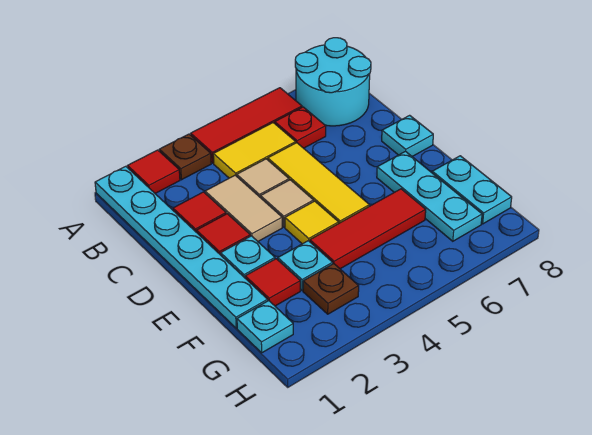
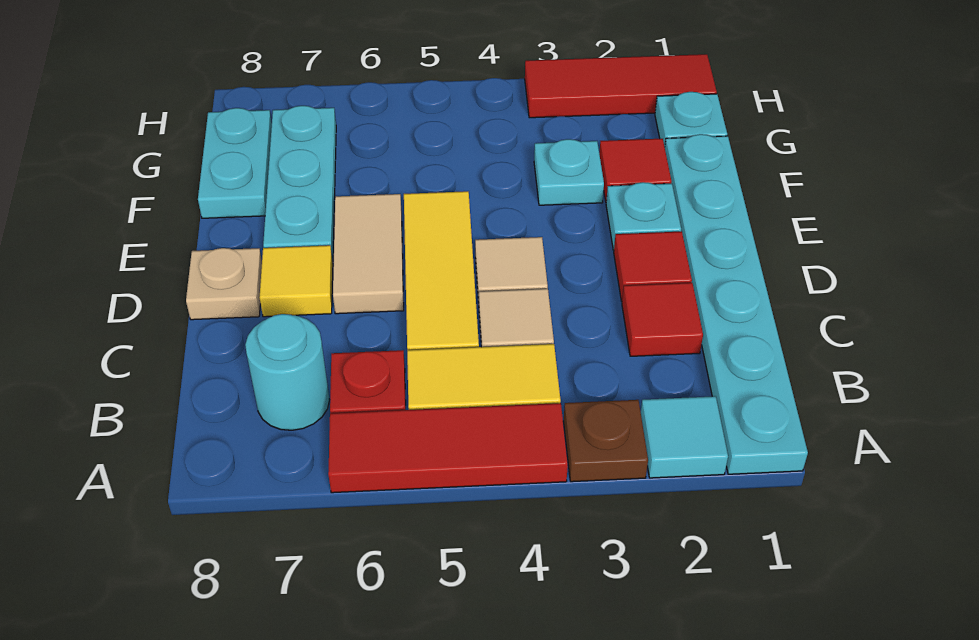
red 1x1 tile [128,150,180,193] -> cyan 1x1 tile [641,396,728,478]
cyan 2x2 round brick [295,38,371,126] -> cyan 1x1 round brick [245,314,329,430]
tan 1x2 tile [205,175,282,241] -> tan 1x2 tile moved to [333,194,404,314]
cyan 1x1 plate [382,115,433,156] -> tan 1x1 plate [186,248,262,320]
yellow 1x1 tile [285,201,339,244] -> yellow 1x1 tile moved to [260,245,333,317]
red 1x3 tile [310,189,426,269] -> red 1x3 tile moved to [525,54,717,118]
brown 1x1 plate [303,264,359,314] -> none

